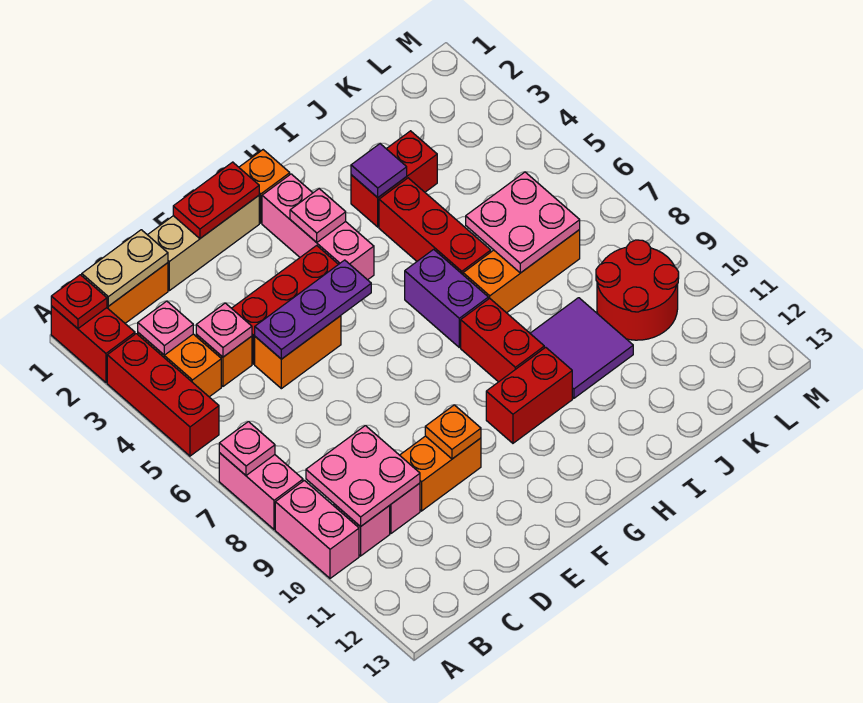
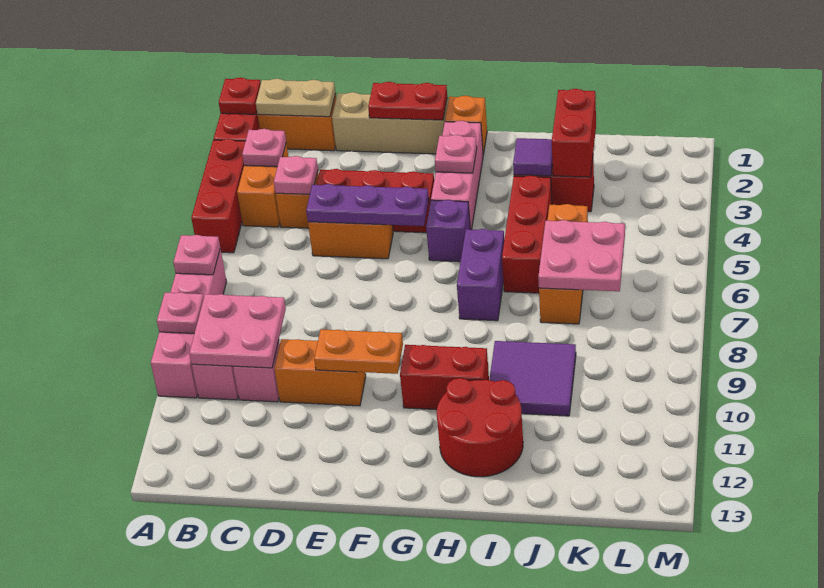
none -> pink 1x1 plate [157,292,204,333]
orange 1x1 plate [425,405,481,459] -> orange 1x2 plate [314,329,403,374]
none -> purple 1x1 brick [426,200,470,262]
red 1x2 brick [461,298,544,382] -> red 1x2 brick moved to [552,89,596,177]
orange 1x3 brick [463,230,580,313] -> orange 1x3 brick turned to [539,204,588,324]
red 2x2 round brick [596,240,679,340] -> red 2x2 round brick moved to [437,378,523,477]

